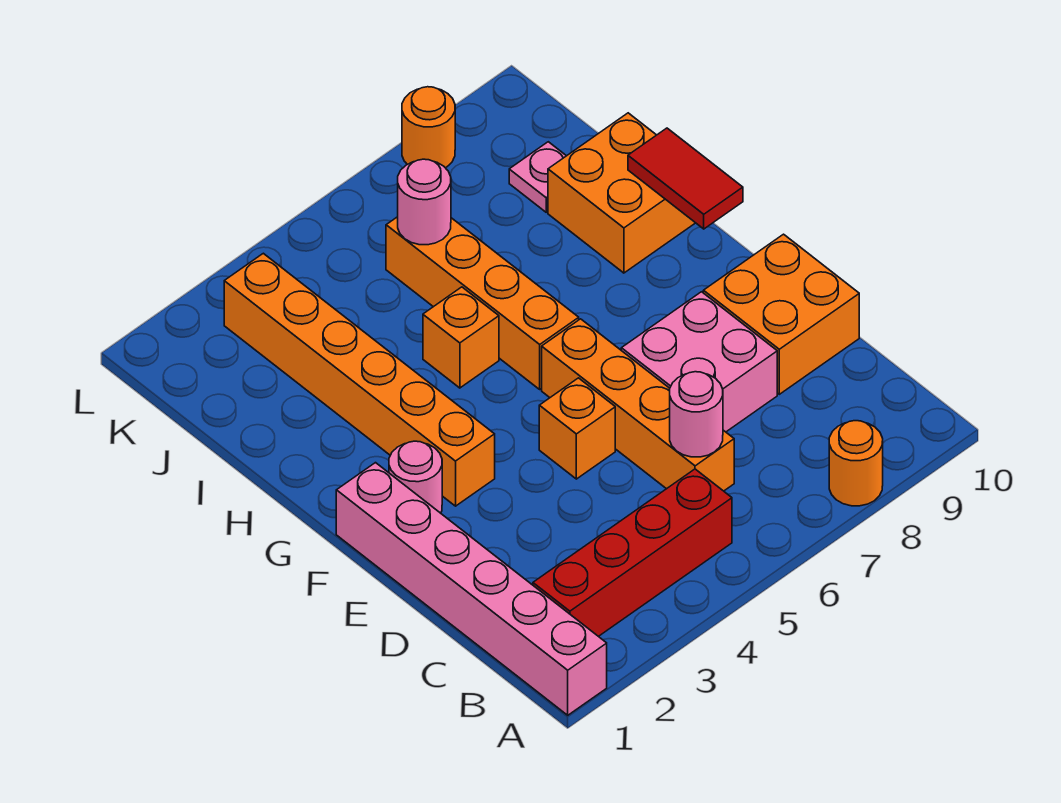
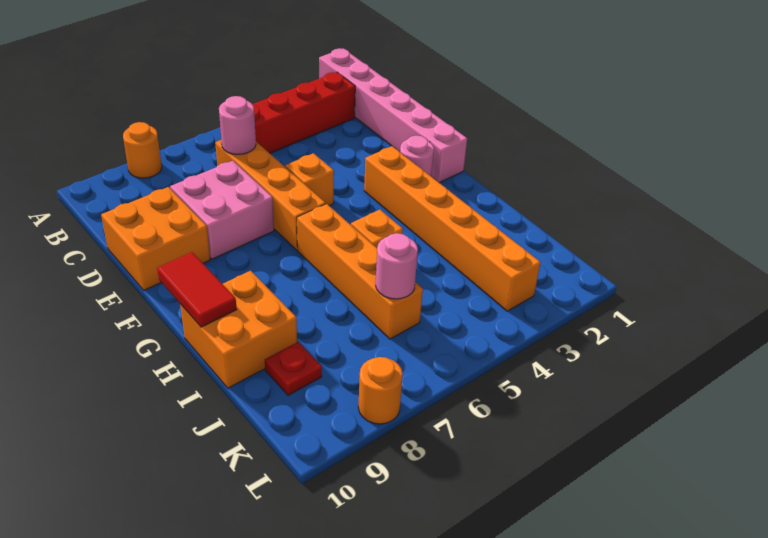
pink 1x1 plate [509,142,566,212] -> red 1x1 plate [265,342,322,395]

